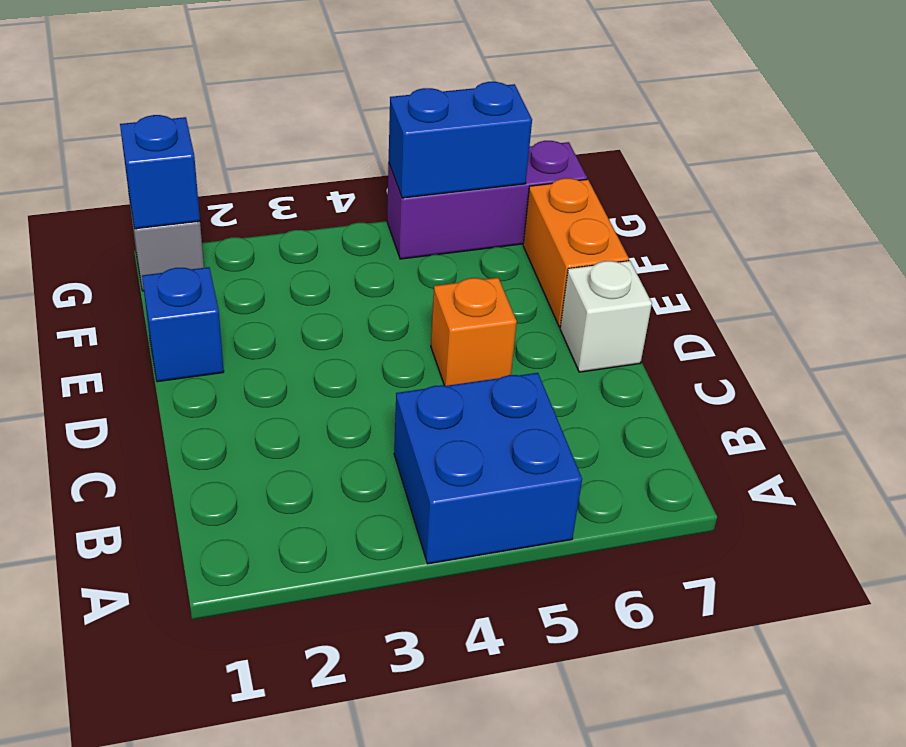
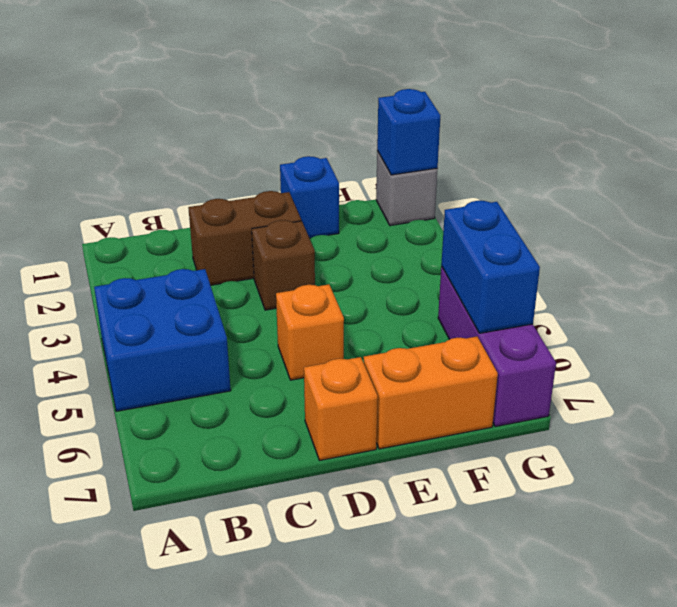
none -> brown 1x2 brick [188,191,301,285]
none -> brown 1x1 brick [252,220,315,310]
white 1x1 brick [560,261,652,372] -> orange 1x1 brick [304,357,378,460]

